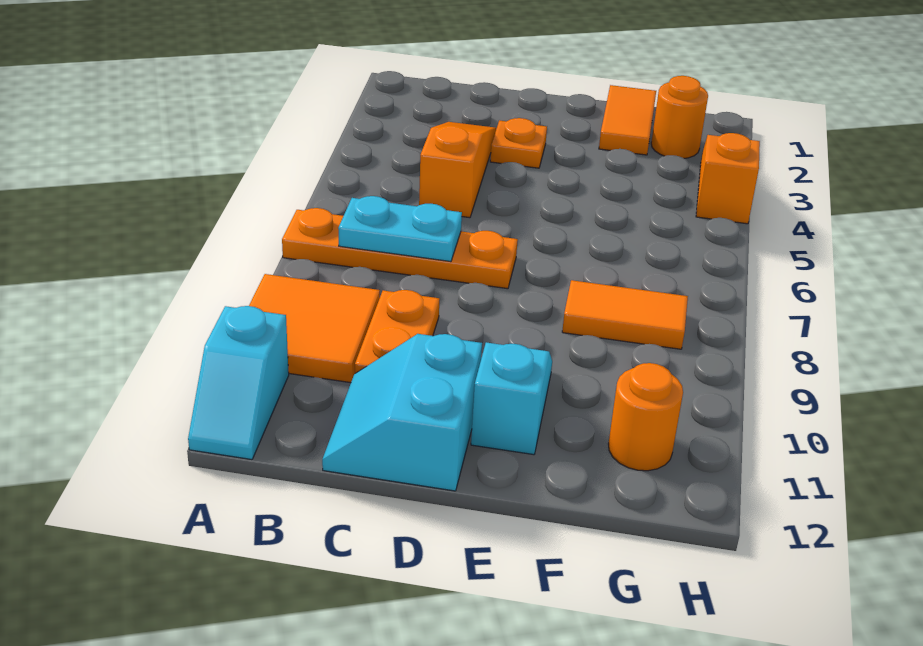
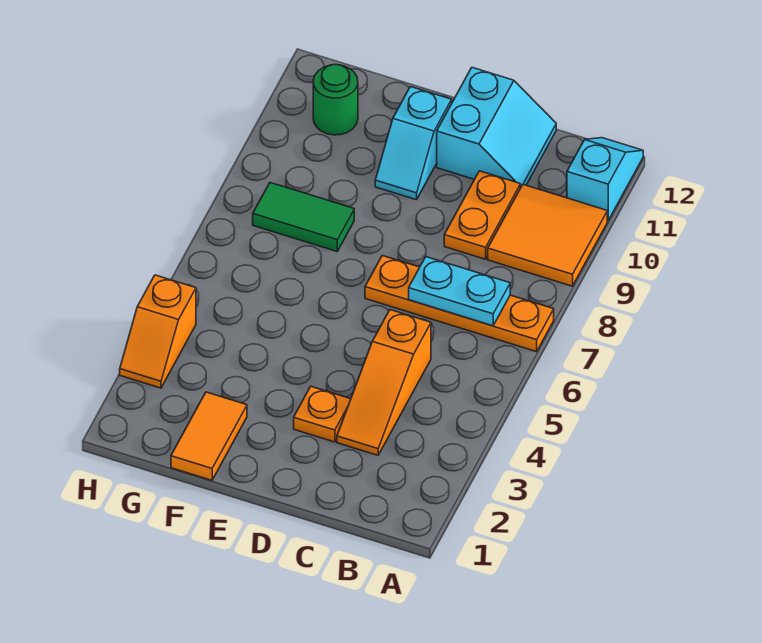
orange 1x2 tile [562,280,688,349] -> green 1x2 tile [253,183,354,251]
orange 1x1 round brick [651,76,708,158] -> none
orange 1x1 round brick [609,363,683,471] -> green 1x1 round brick [313,64,358,135]

